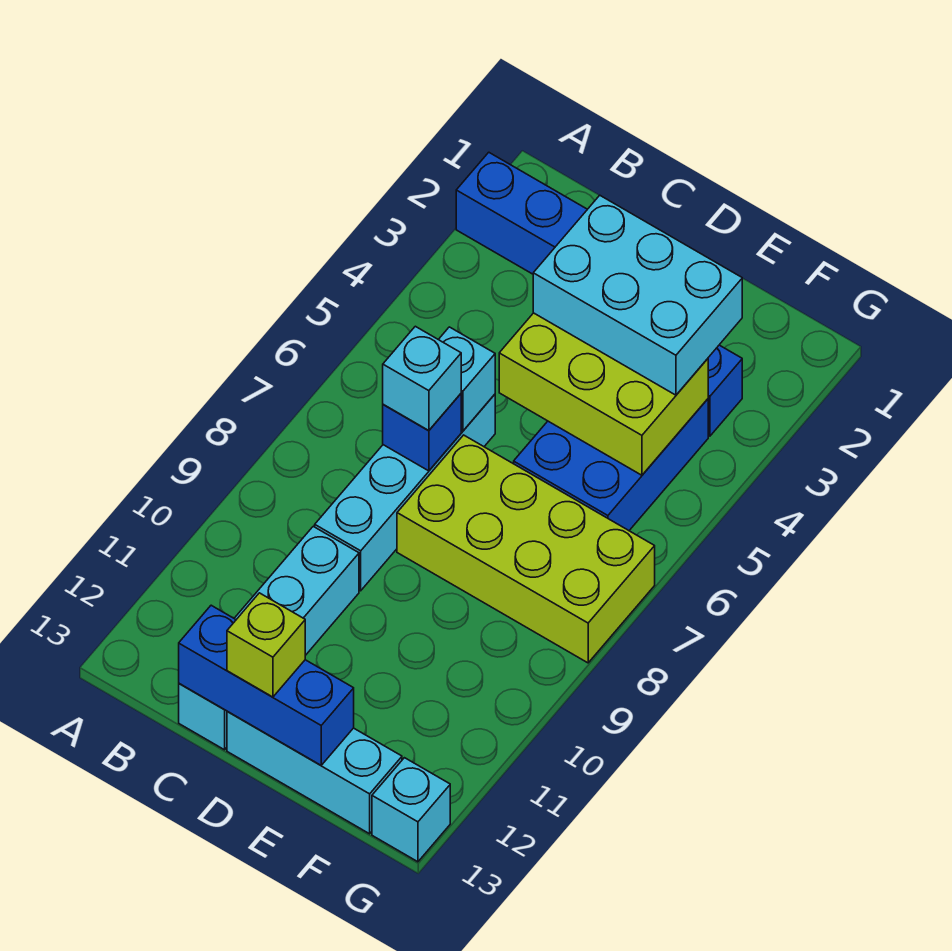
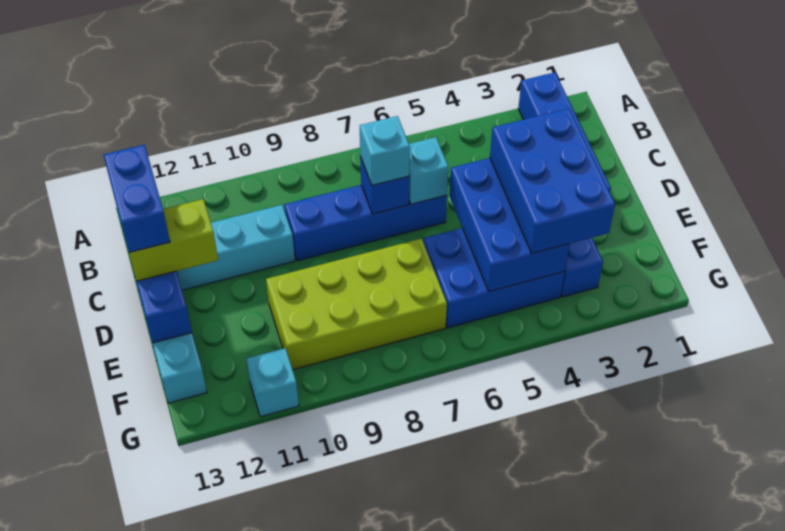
cyan 1x4 brick [315,394,495,591] -> blue 1x4 brick [284,185,447,261]
none -> blue 1x2 brick [103,145,170,253]
cyan 2x3 brick [533,195,742,395] -> blue 2x3 brick [490,108,615,253]
lime 2x3 brick [499,313,708,475] -> blue 2x3 brick [449,158,569,291]
lime 2x4 brick [397,435,655,663] -> lime 2x4 brick turned to [266,238,447,370]
lime 1x1 brick [227,593,305,697] -> lime 1x2 brick [129,199,218,281]
cyan 1x1 brick [372,758,450,862] -> cyan 1x1 brick moved to [246,348,299,417]

